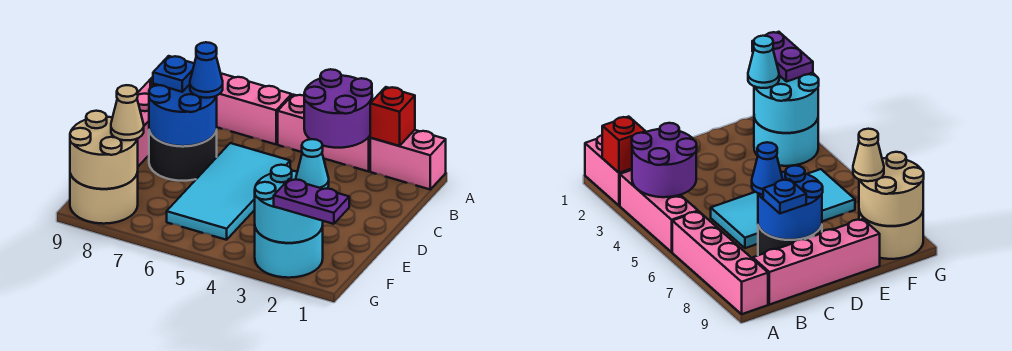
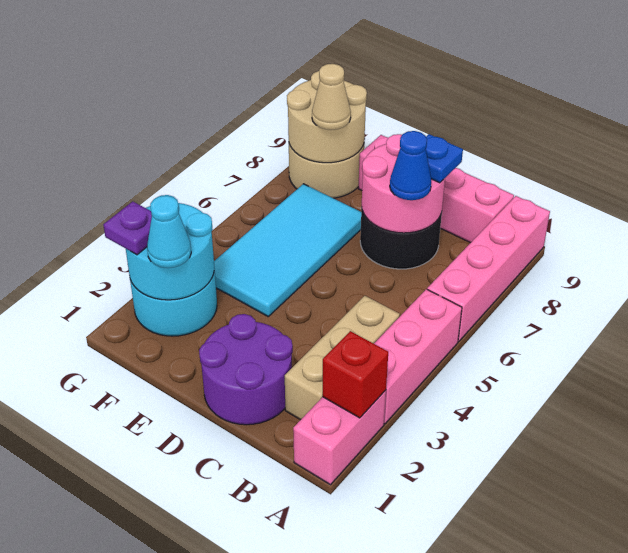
purple 2x2 round brick [304,69,372,148] -> purple 2x2 round brick moved to [199,314,293,425]
none -> tan 1x3 brick [285,296,400,420]
cyan 2x4 tile [167,143,290,240] -> cyan 2x4 tile turned to [214,184,361,316]
blue 2x2 round brick [149,84,217,146] -> pink 2x2 round brick [362,134,445,233]
purple 1x2 plate [274,179,349,224] -> purple 1x1 plate [103,201,152,255]

